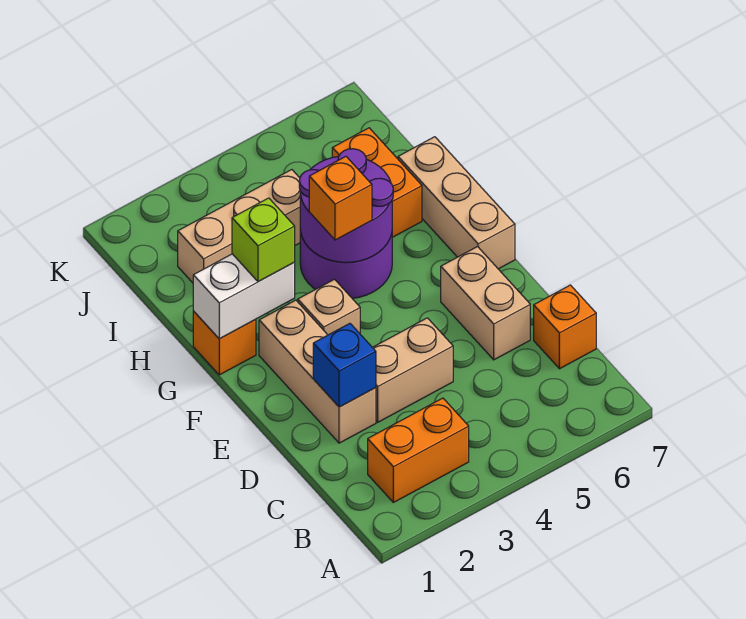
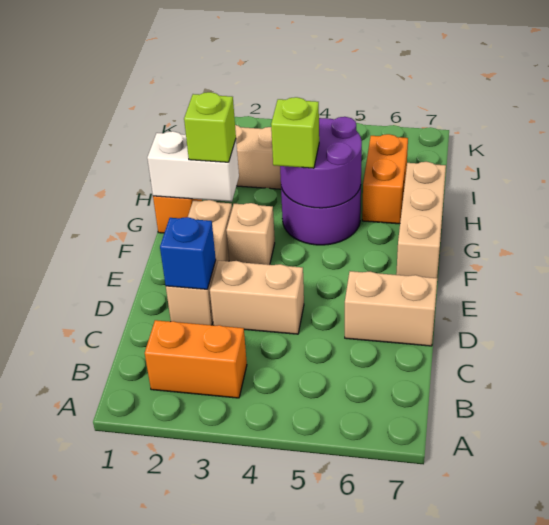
orange 1x1 brick [534,285,596,369] -> none
tan 1x2 brick [441,247,530,360] -> tan 1x2 brick turned to [345,271,437,346]
orange 1x1 brick [309,157,372,240] -> lime 1x1 brick [271,97,319,168]

